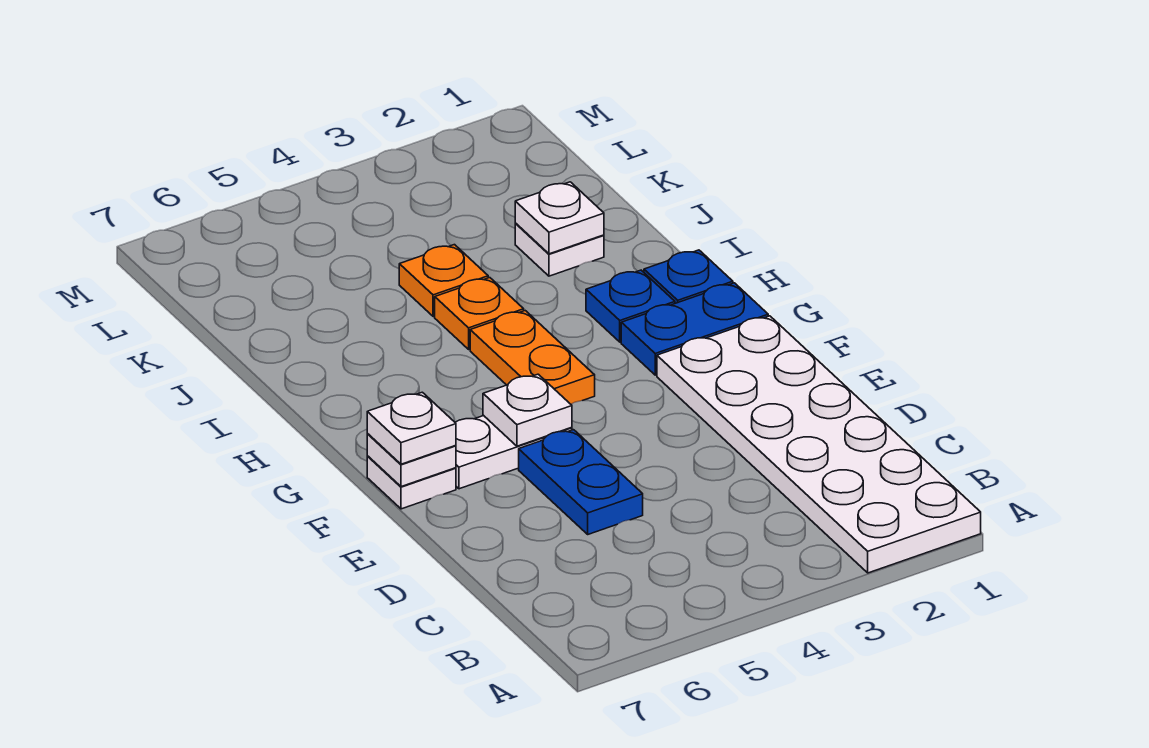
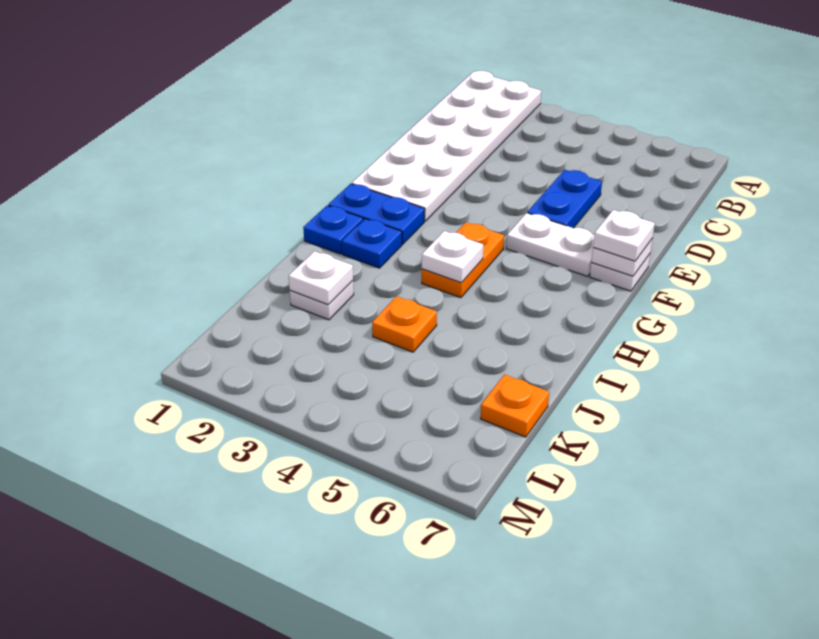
white 1x1 plate [483,374,572,446] -> white 1x1 plate moved to [422,231,483,283]
orange 1x1 plate [435,278,524,349] -> orange 1x1 plate moved to [480,375,549,437]

